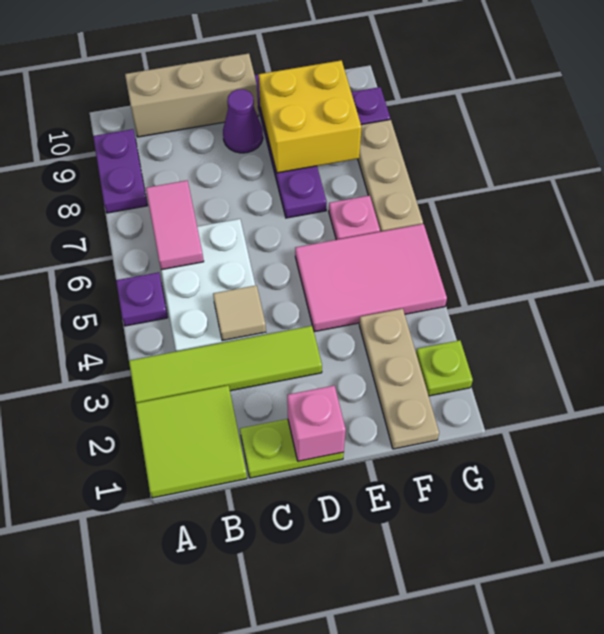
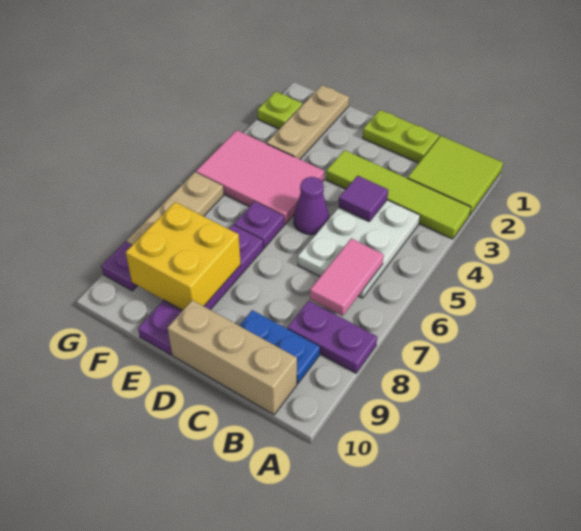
purple 1x1 plate [116,272,168,326] -> purple 1x1 plate moved to [234,201,284,248]
purple 1x2 plate [93,129,147,213] -> purple 1x2 plate turned to [287,301,377,373]
none -> blue 1x2 plate [239,310,320,384]
tan 1x1 tile [213,285,266,341] -> purple 1x1 tile [339,176,388,221]
pink 1x1 brick [287,386,346,461] -> none
purple 1x1 cone [223,89,263,153] -> purple 1x1 cone moved to [294,177,329,235]
pink 1x1 plate [329,196,380,240] -> none

